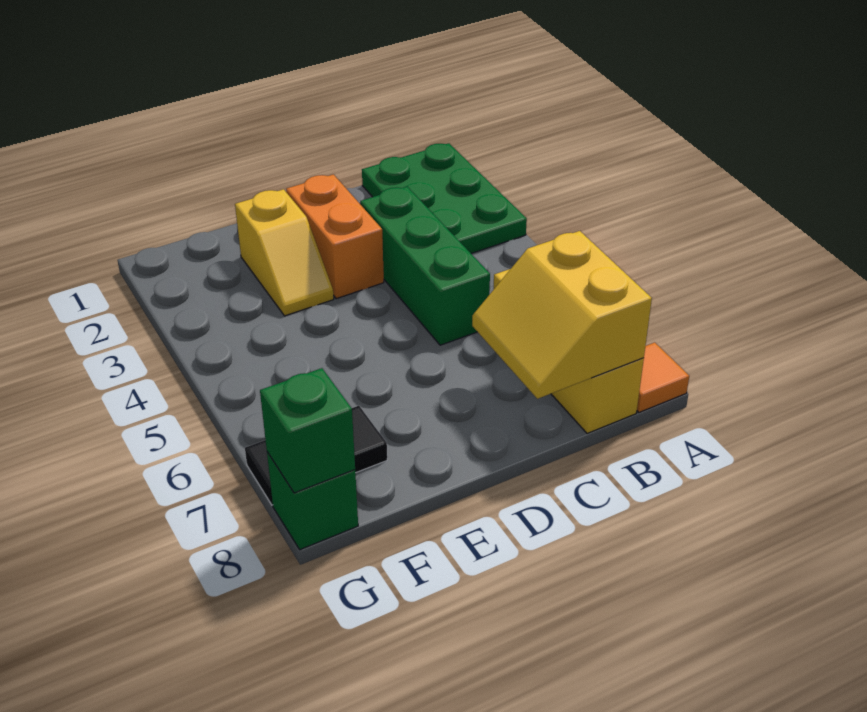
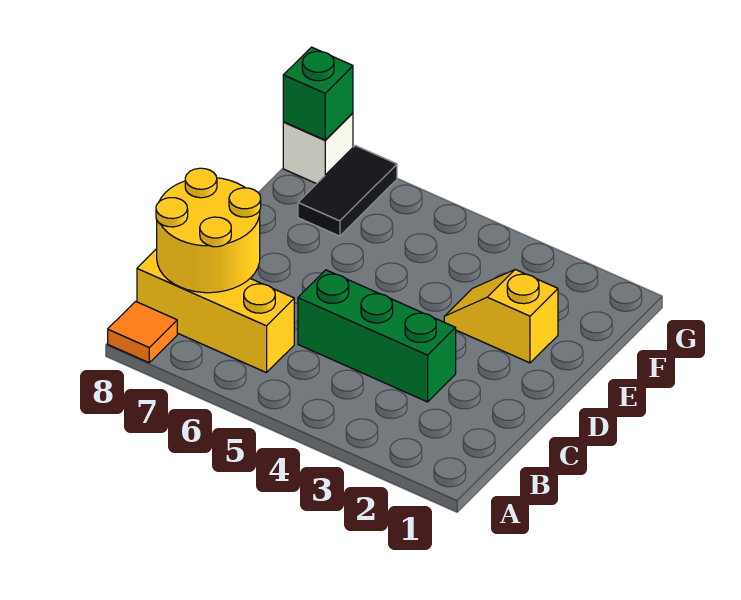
green 2x3 plate [362,143,527,253] -> none
yellow 2x2 slope [472,231,652,399] -> yellow 2x2 round brick [156,168,261,293]
orange 1x2 brick [286,174,384,299] -> none
green 1x1 brick [267,452,358,550] -> white 1x1 brick [283,113,353,184]

